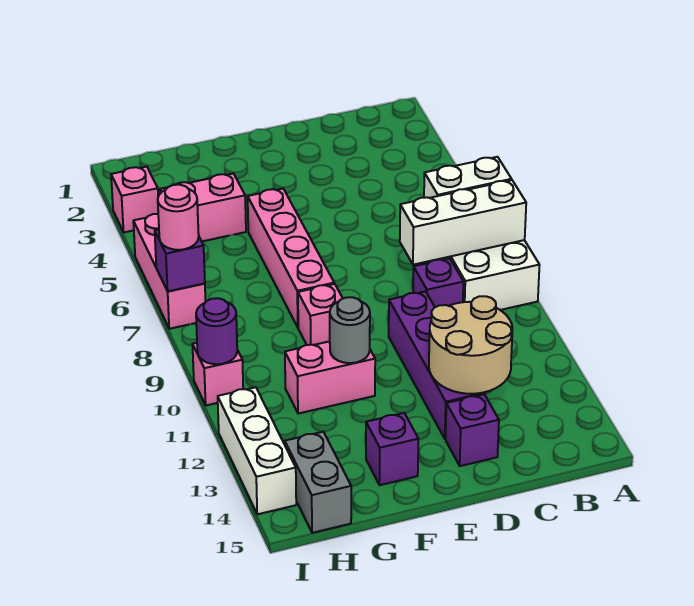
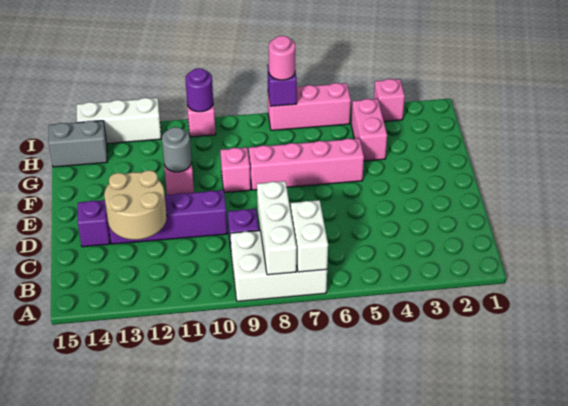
purple 1x1 brick [366,413,418,485] -> none

